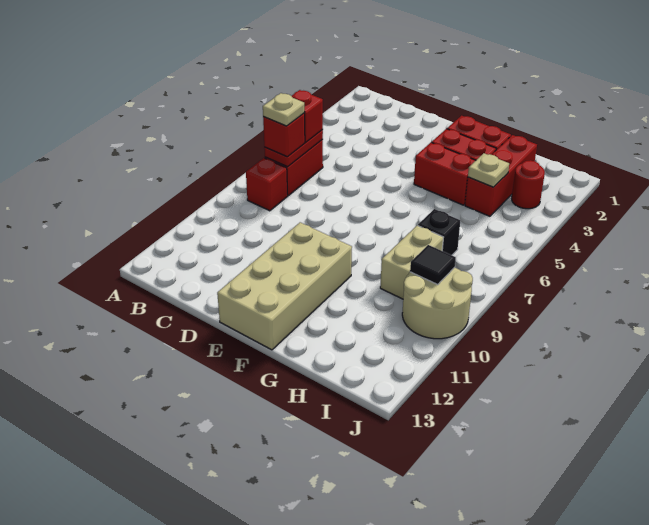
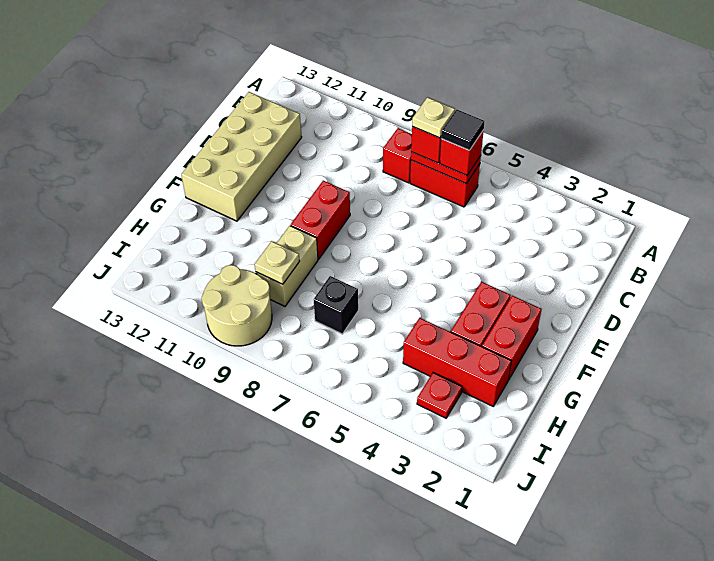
tan 2x4 brick [217,222,352,350] -> tan 2x4 brick turned to [181,92,302,221]
red 1x2 brick [414,142,476,205] -> red 1x2 brick moved to [291,181,350,259]
tan 1x1 plate [468,153,509,187] -> tan 1x1 plate moved to [255,241,300,284]
tan 1x2 brick [380,225,444,299] -> tan 1x2 brick turned to [256,226,318,306]
red 1x1 round brick [512,160,545,209] -> red 1x1 plate [417,373,462,418]
black 1x1 tile [410,245,456,284] -> black 1x1 tile moved to [441,109,485,150]

